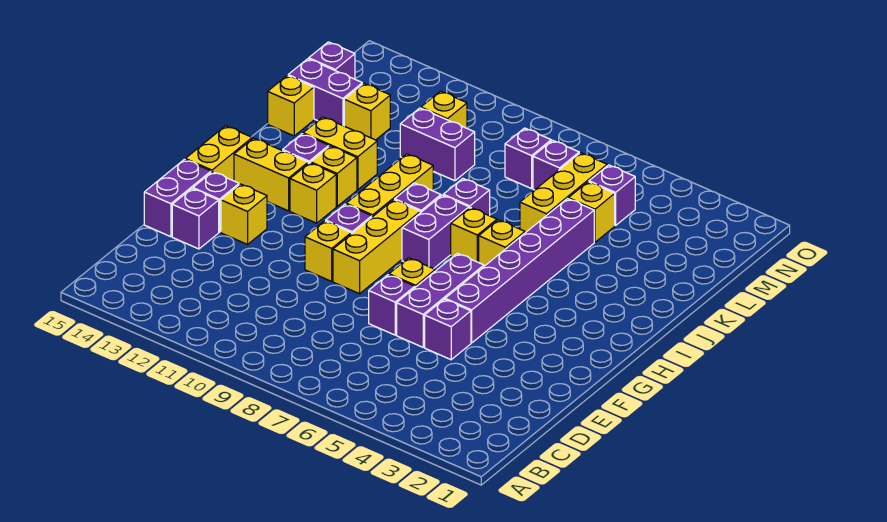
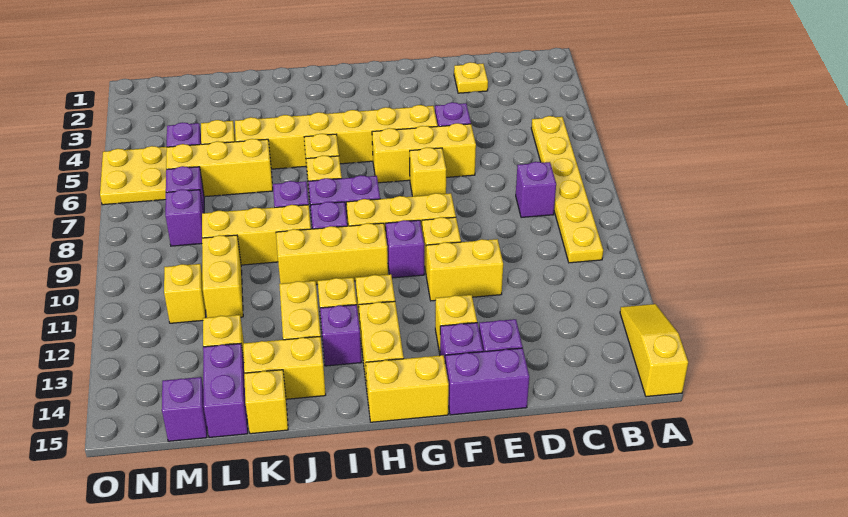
none -> yellow 1x3 slope [620,304,688,397]
none -> yellow 1x6 plate [531,116,603,263]
none -> yellow 1x1 plate [454,62,488,93]
purple 1x3 brick [397,253,484,347] -> yellow 1x3 brick [372,123,476,183]
purple 1x1 brick [369,275,415,335] -> purple 1x1 brick moved to [516,162,556,217]
none -> yellow 1x2 brick [426,239,503,301]
purple 1x6 brick [445,199,594,343] -> yellow 1x6 brick [235,105,438,169]
none -> yellow 1x3 brick [202,205,311,265]
none -> yellow 1x2 brick [243,336,326,399]
purple 1x2 brick [400,108,475,181] -> yellow 1x2 brick [202,235,243,318]
none -> yellow 2x2 plate [100,146,167,205]

